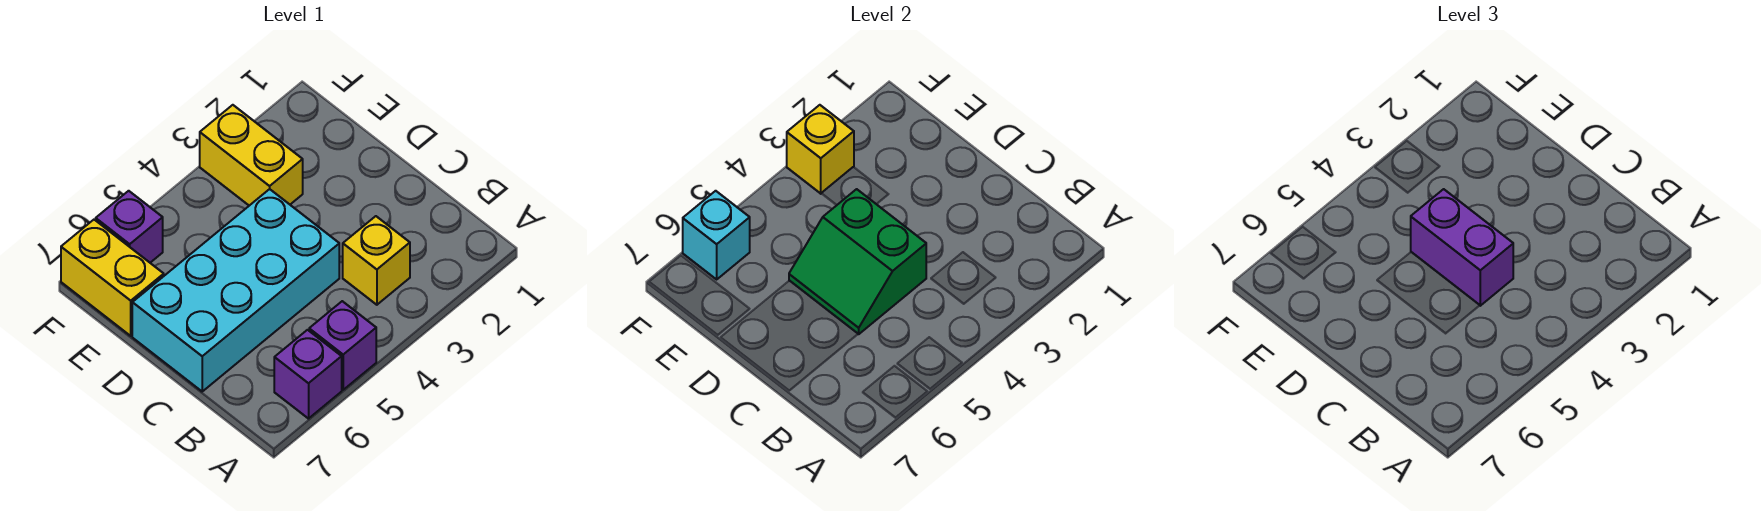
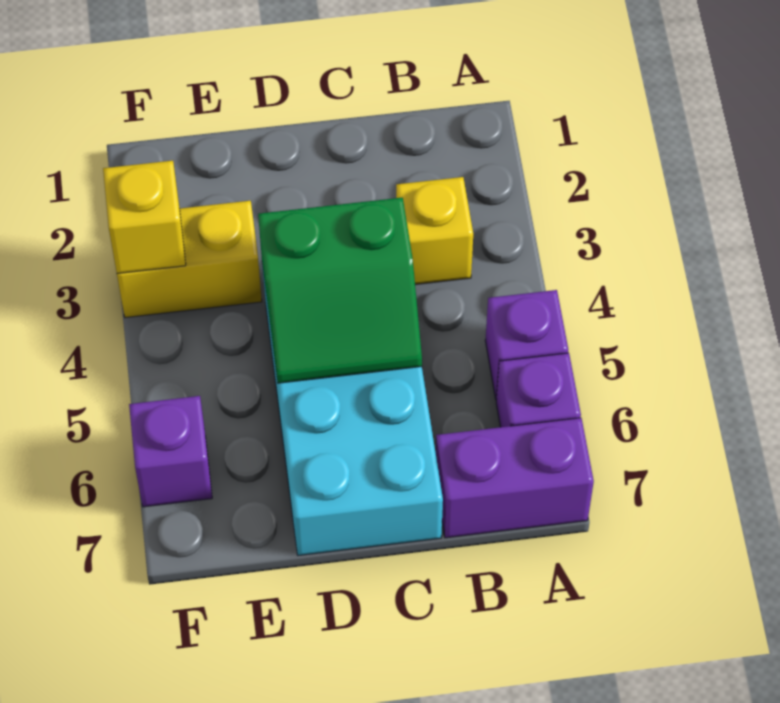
purple 1x2 brick [1411,189,1513,306] -> purple 1x2 brick moved to [436,418,594,538]
yellow 1x2 brick [61,220,164,336] -> none
cyan 1x1 brick [683,191,750,279] -> none

